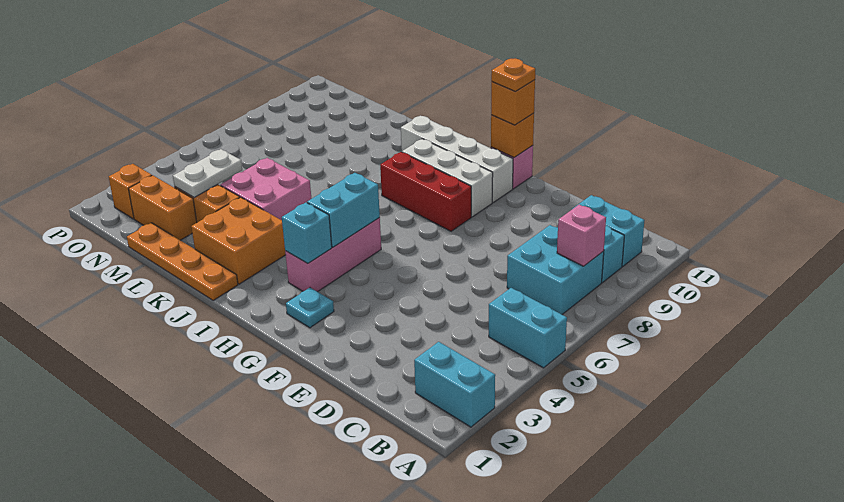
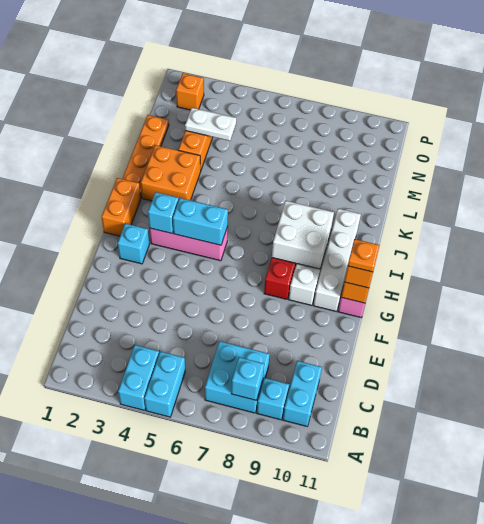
cyan 1x2 brick [414,342,495,427] -> cyan 1x2 brick moved to [118,345,159,410]
pink 1x1 brick [557,205,606,266] -> cyan 1x1 brick [231,357,264,400]
cyan 1x1 plate [286,288,334,328] -> cyan 1x1 brick [118,224,149,264]
none -> white 2x2 brick [272,201,334,269]
pink 2x2 brick [220,158,311,220] -> none
orange 1x2 brick [129,175,197,240] -> orange 1x2 brick moved to [102,178,141,236]

